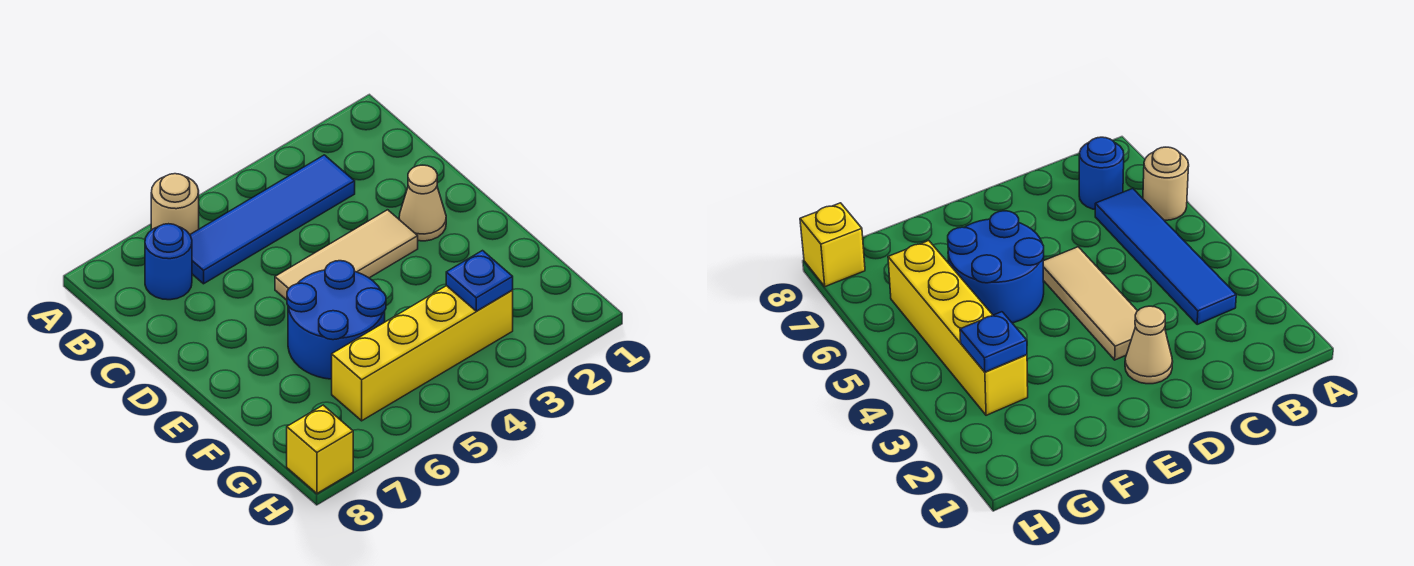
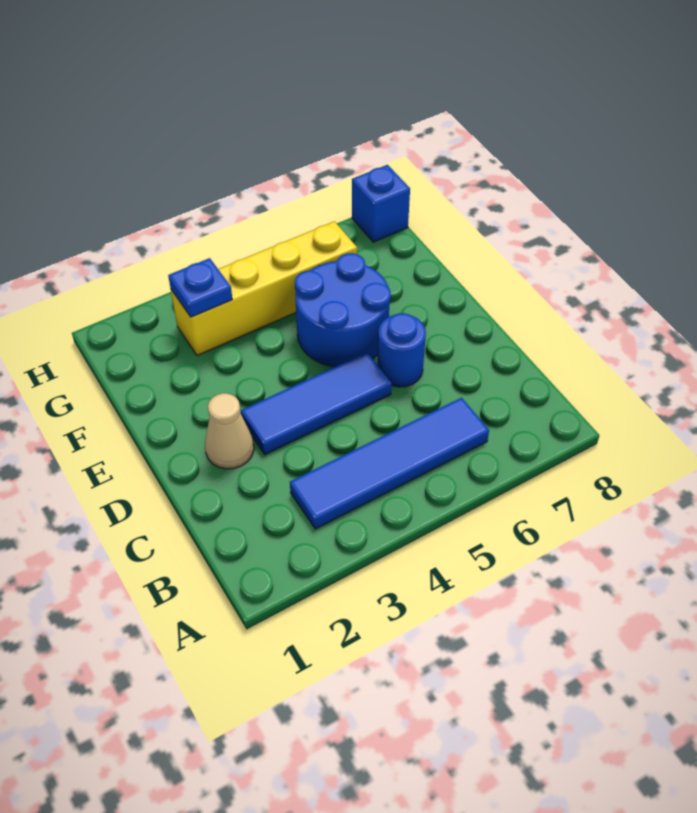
tan 1x1 round brick [151,174,199,234] -> none
blue 1x1 round brick [145,224,192,300] -> blue 1x1 round brick moved to [377,313,426,387]
tan 1x3 tile [275,210,418,300] -> blue 1x3 tile [241,352,392,455]
yellow 1x1 brick [287,405,353,493] -> blue 1x1 brick [352,165,410,242]

